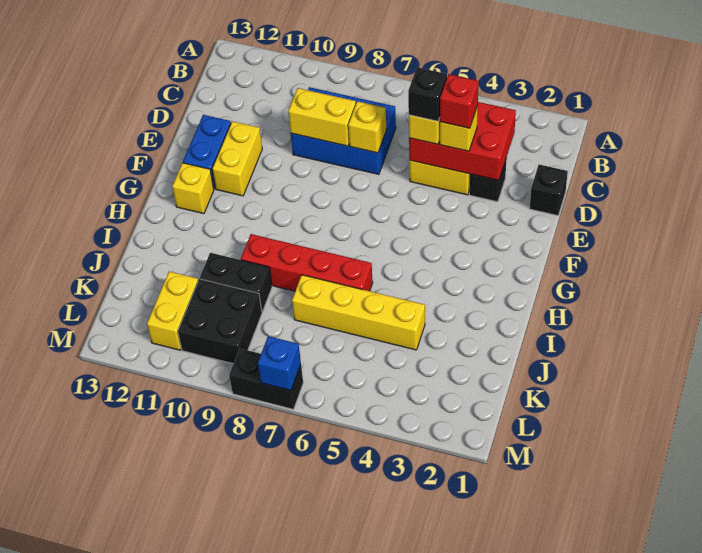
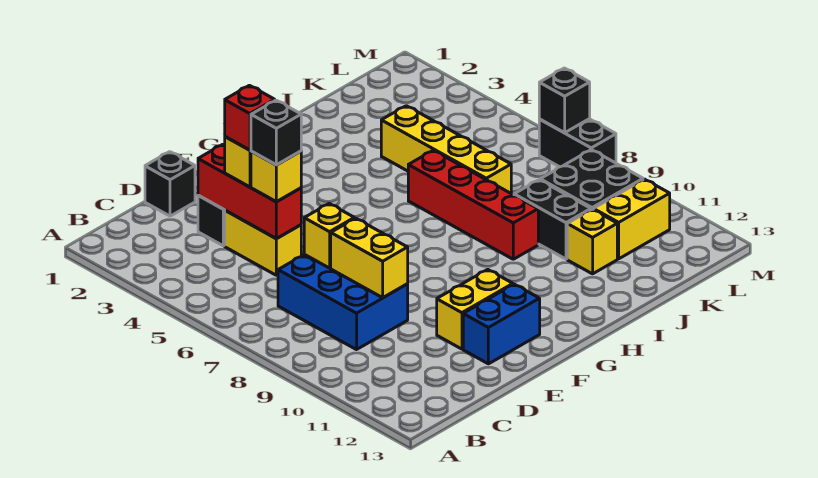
red 2x3 brick [409,102,516,180] -> red 1x3 brick [198,144,301,239]
yellow 1x1 brick [172,163,214,214] -> yellow 1x1 brick moved to [567,209,617,274]
blue 1x1 brick [258,336,301,390] -> black 1x1 brick [539,68,590,133]

